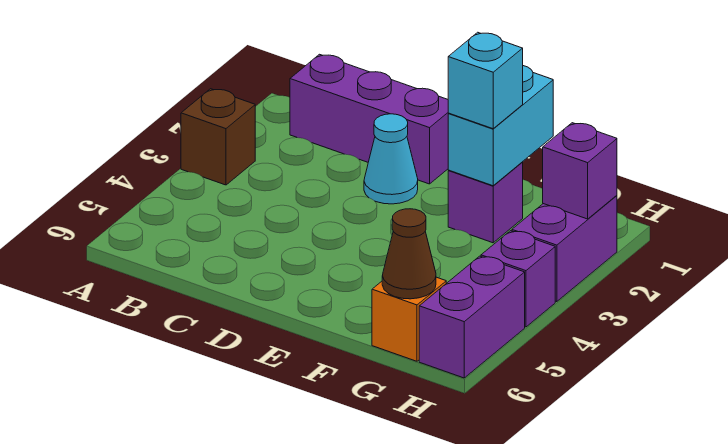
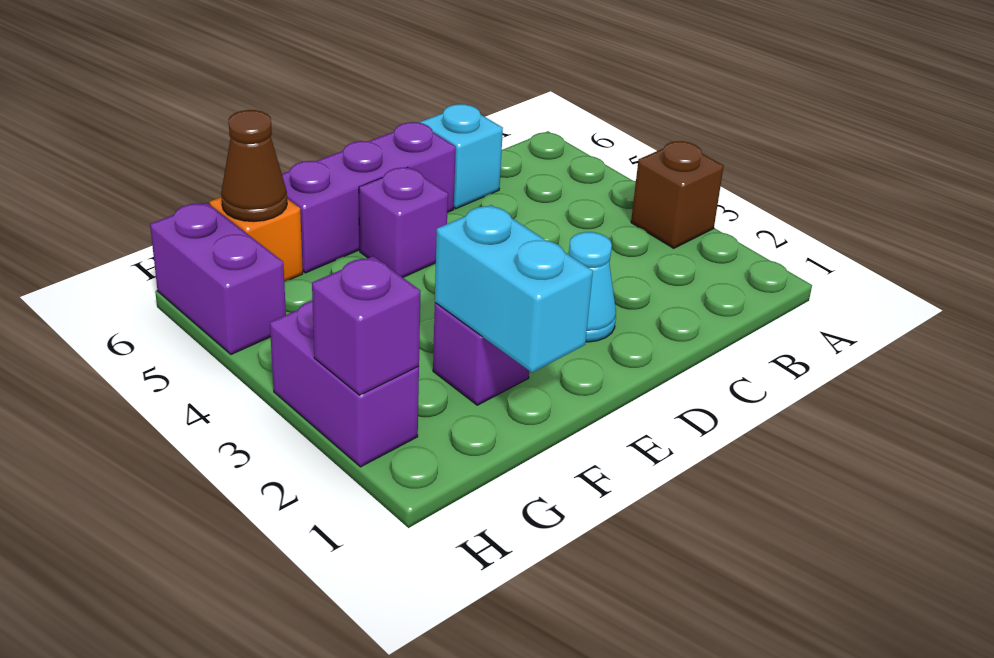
purple 1x3 brick [290,54,449,184] -> purple 1x3 brick moved to [282,122,456,273]
cyan 1x1 brick [448,32,523,129] -> cyan 1x1 brick moved to [420,104,503,209]
purple 1x1 brick [481,231,555,327] -> purple 1x1 brick moved to [359,167,448,277]

